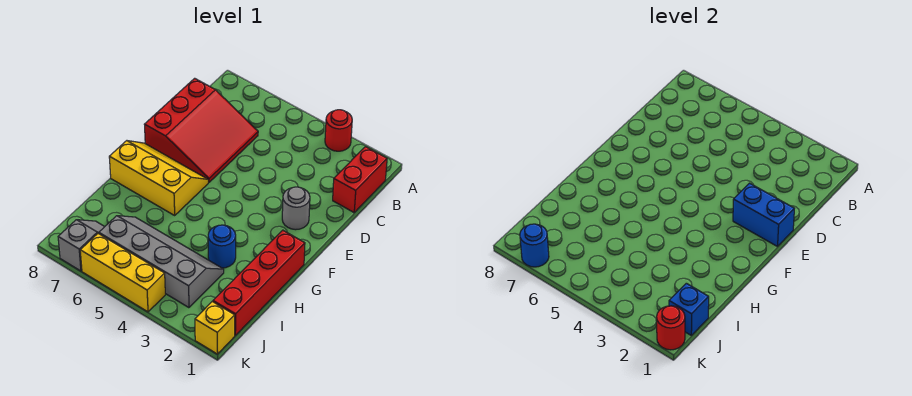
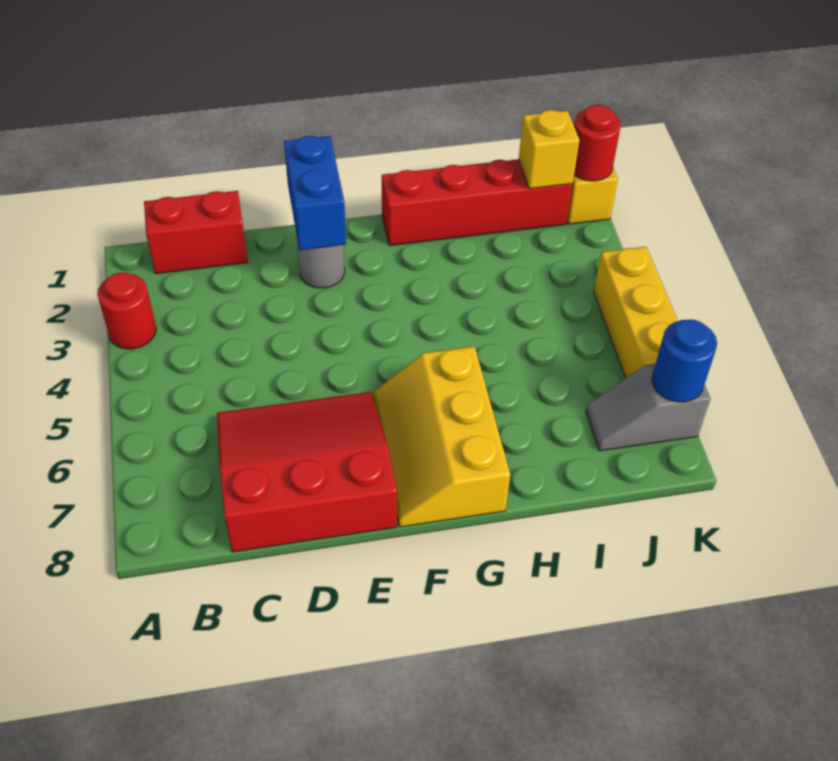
blue 1x1 round brick [208,225,236,268] -> none
grey 2x4 slope [99,216,224,308] -> none
blue 1x1 brick [669,283,709,335] -> yellow 1x1 brick [519,110,579,189]

